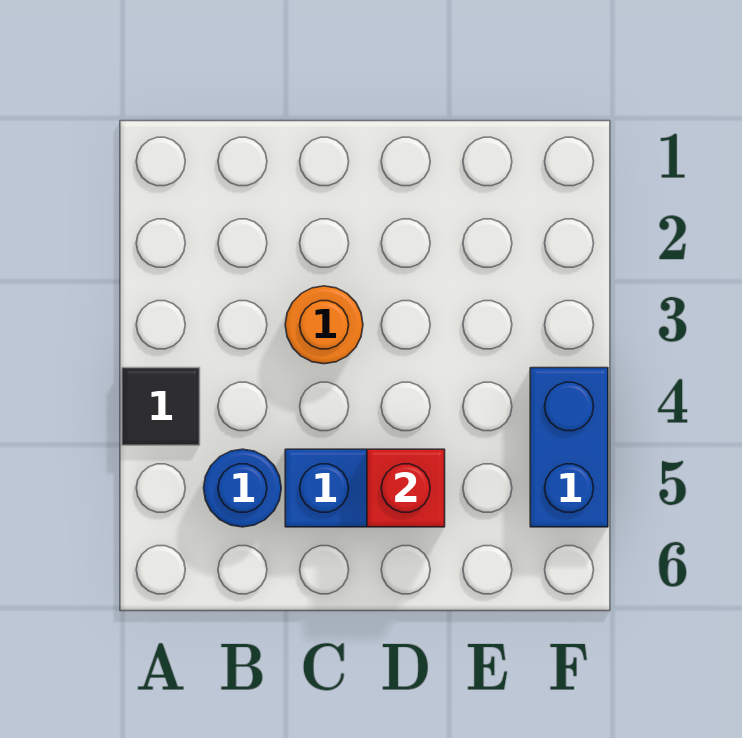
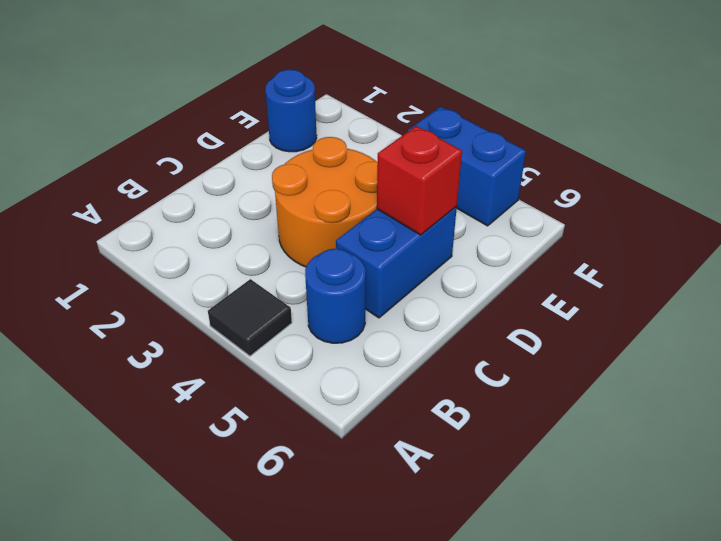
orange 1x1 round brick [285,286,363,364] -> orange 2x2 round brick [272,137,378,267]
none -> blue 1x1 round brick [265,70,317,152]

